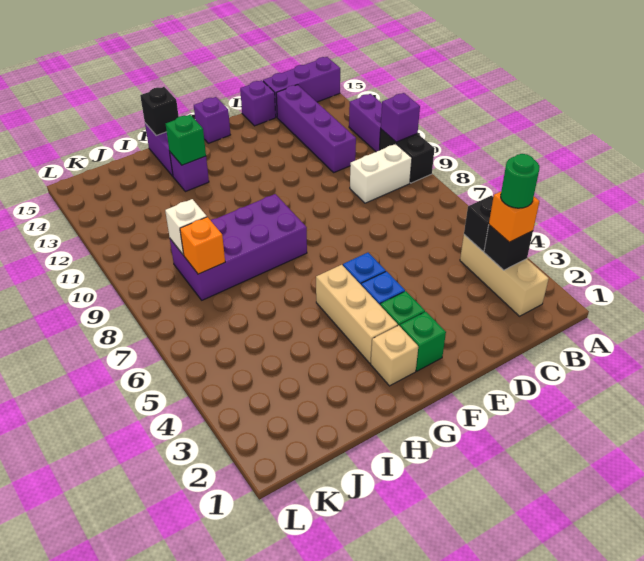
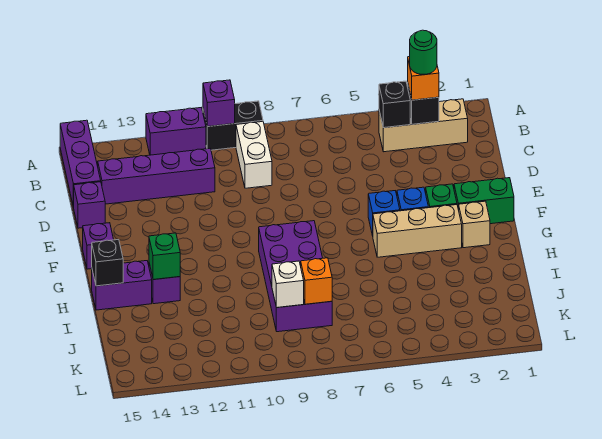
green 1x1 brick [400,312,446,371] -> green 1x2 brick [454,178,514,224]

